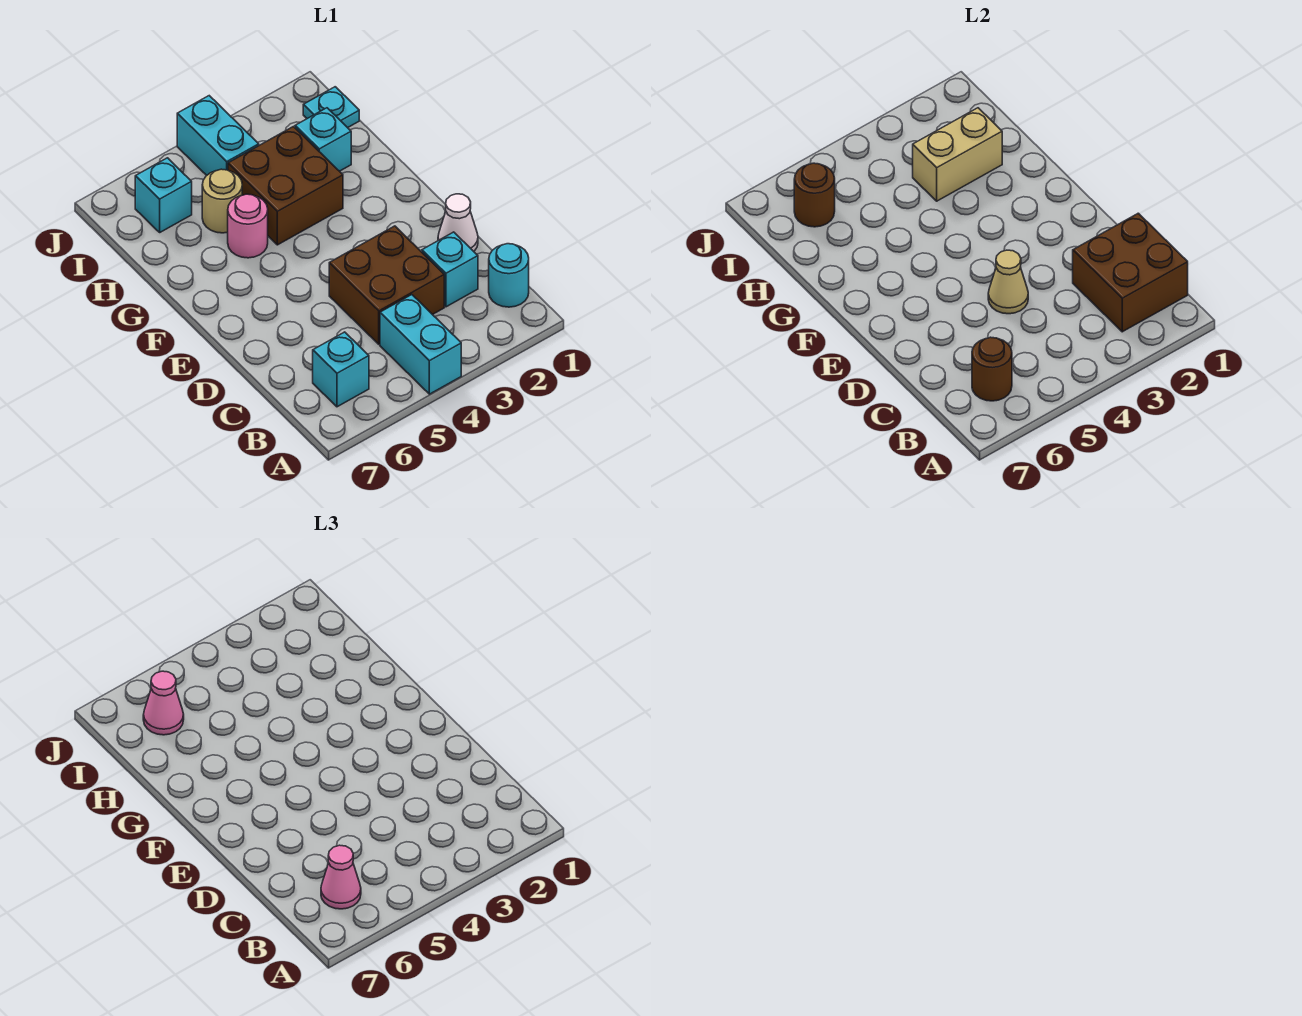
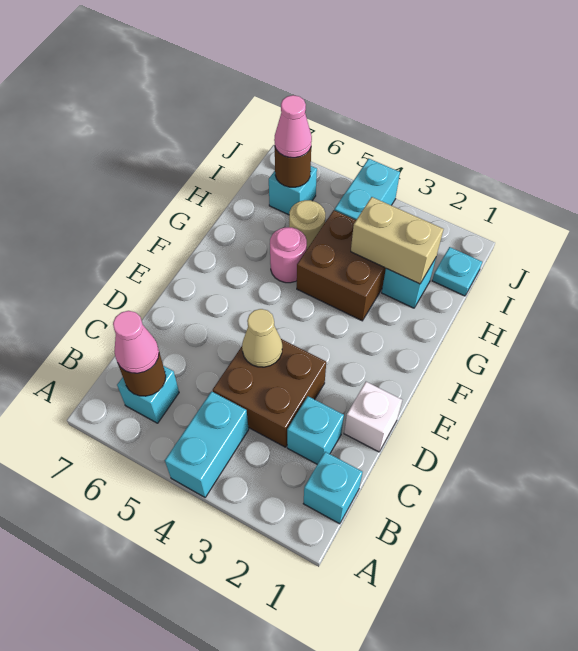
cyan 1x1 round brick [489,244,529,307] -> cyan 1x1 brick [303,452,363,524]
brown 2x2 brick [1073,213,1188,332] -> none
white 1x1 cone [438,194,478,251] -> white 1x1 brick [344,382,402,452]

